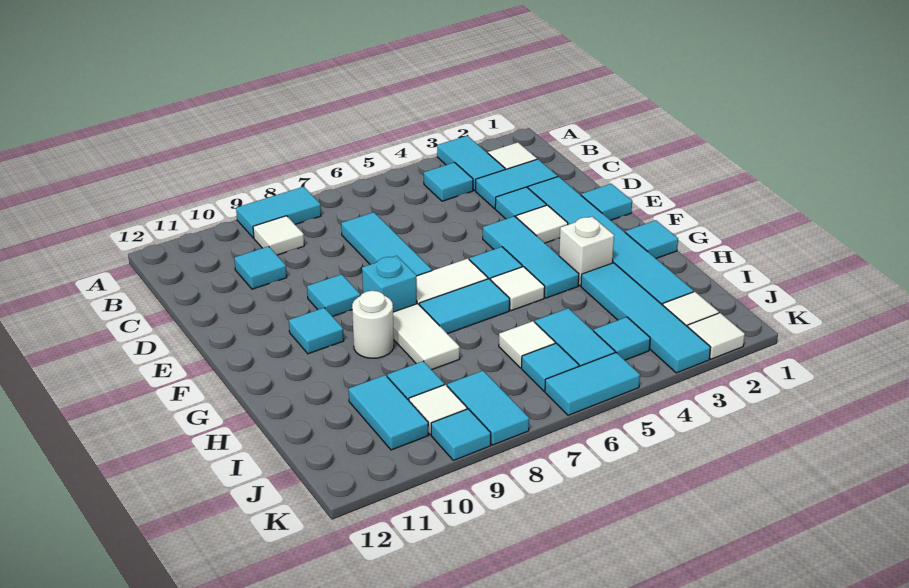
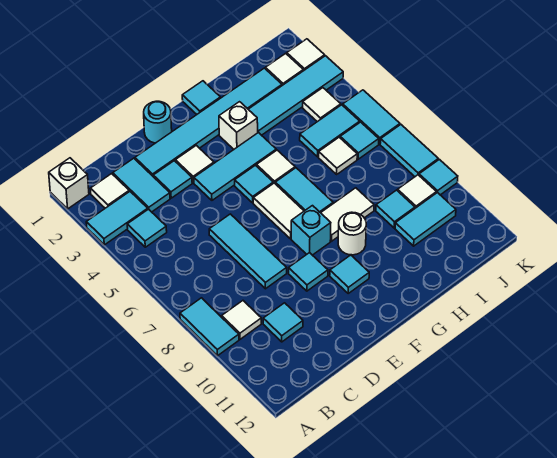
none -> white 1x1 brick [49,158,89,209]
cyan 1x3 tile [341,212,432,276] -> cyan 1x3 tile turned to [209,214,287,289]
cyan 1x1 tile [581,184,632,220] -> cyan 1x1 round brick [144,101,172,143]
cyan 1x1 tile [594,317,650,360] -> white 1x1 tile [303,88,341,122]
cyan 1x2 tile [447,371,529,445] -> cyan 1x2 tile turned to [380,125,438,176]

